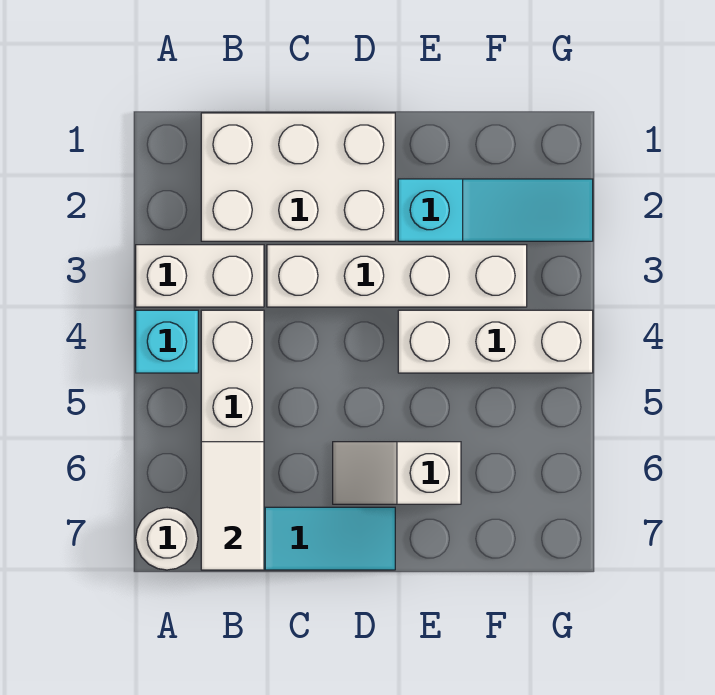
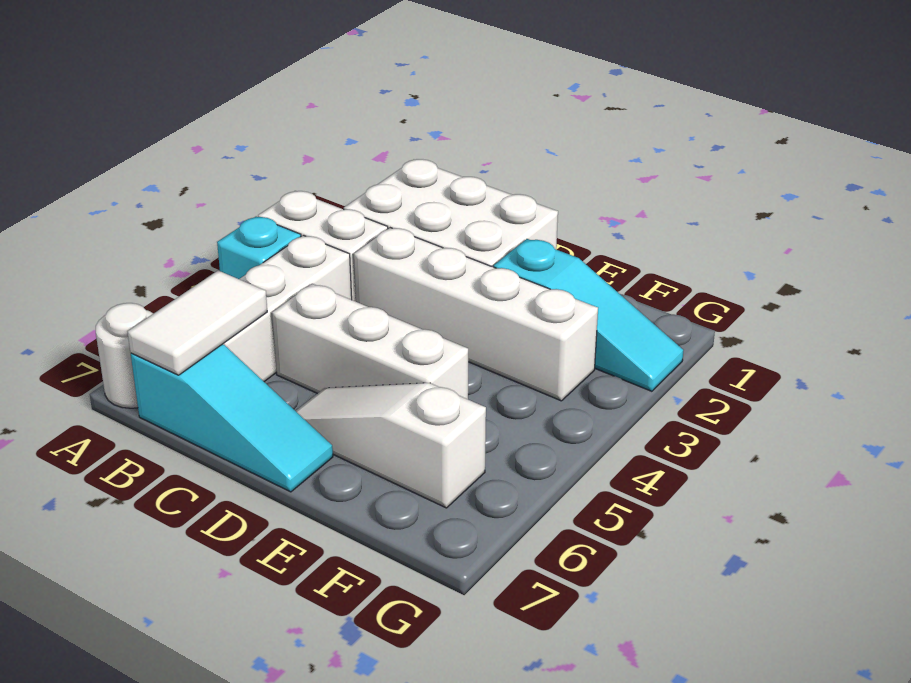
white 1x2 slope [333,442,461,504] -> white 1x3 slope [296,383,486,508]
white 1x3 brick [398,310,593,373] -> white 1x3 brick moved to [272,284,468,399]

